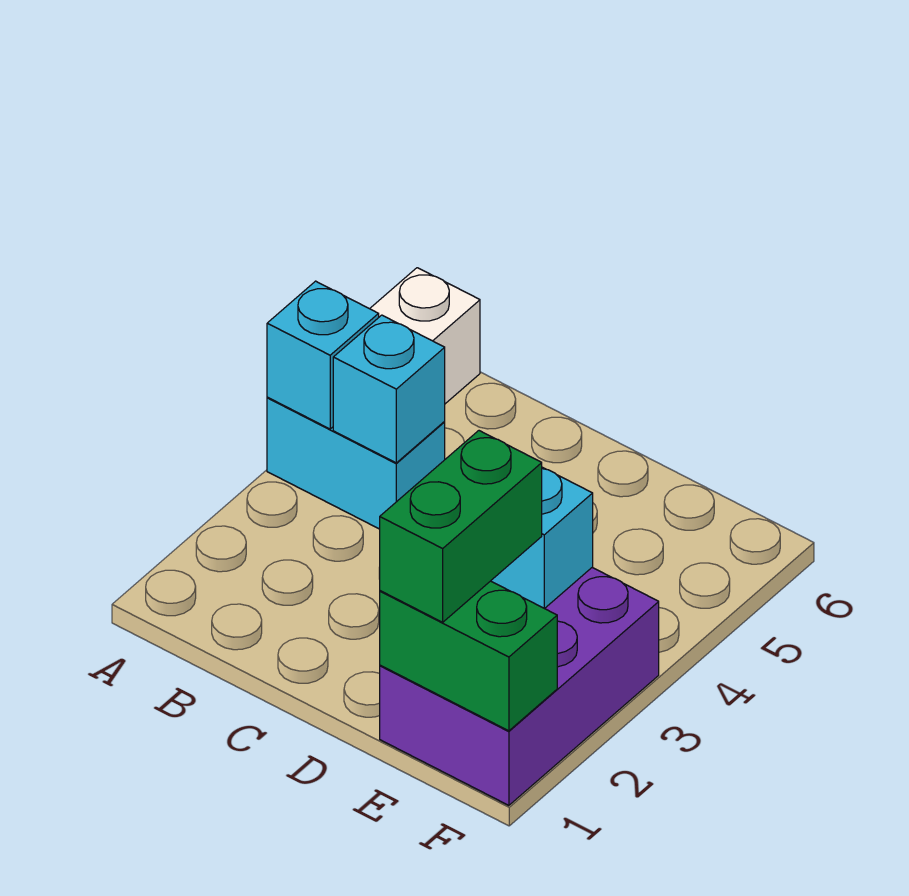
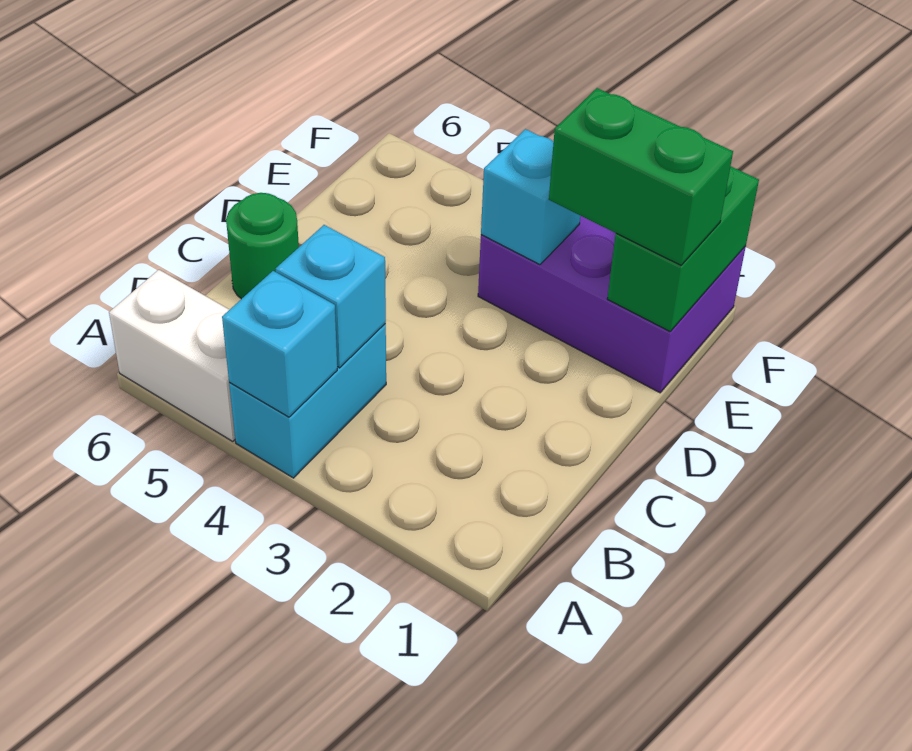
none -> green 1x1 round brick [226,193,299,299]

